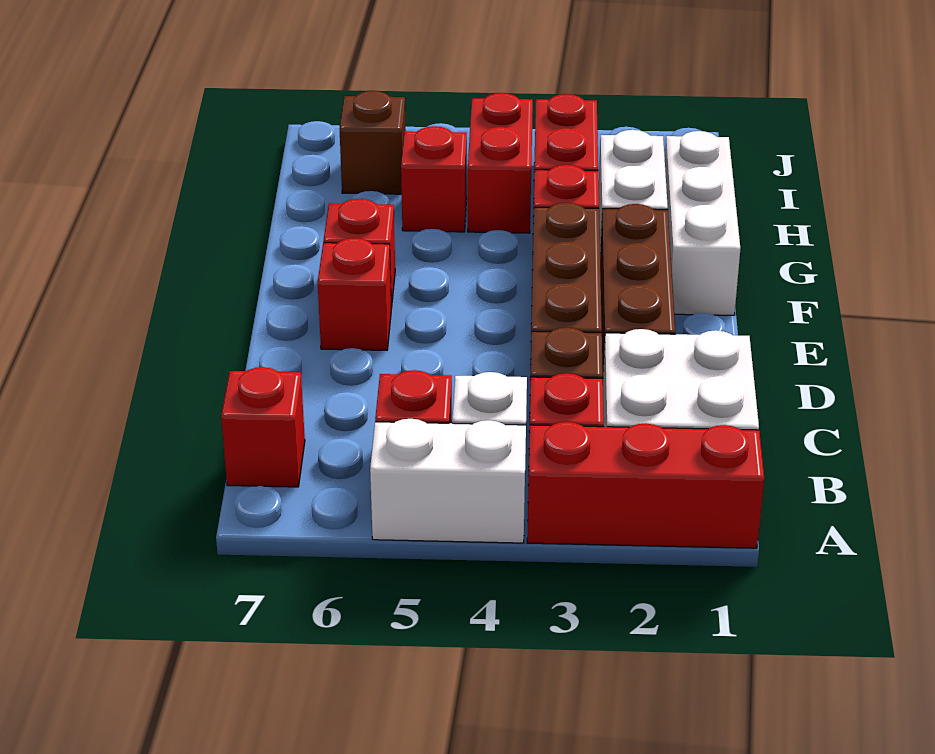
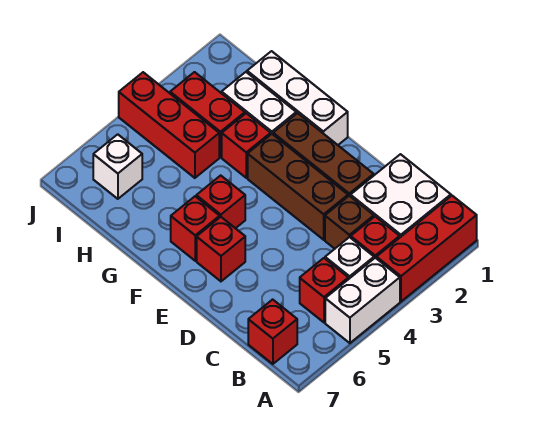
red 1x2 brick [468,93,533,233] -> red 1x3 brick [119,72,219,178]
red 1x1 brick [401,126,467,232] -> red 1x1 brick moved to [196,175,245,228]
brown 1x1 brick [340,91,406,194] -> white 1x1 brick [93,134,142,199]

